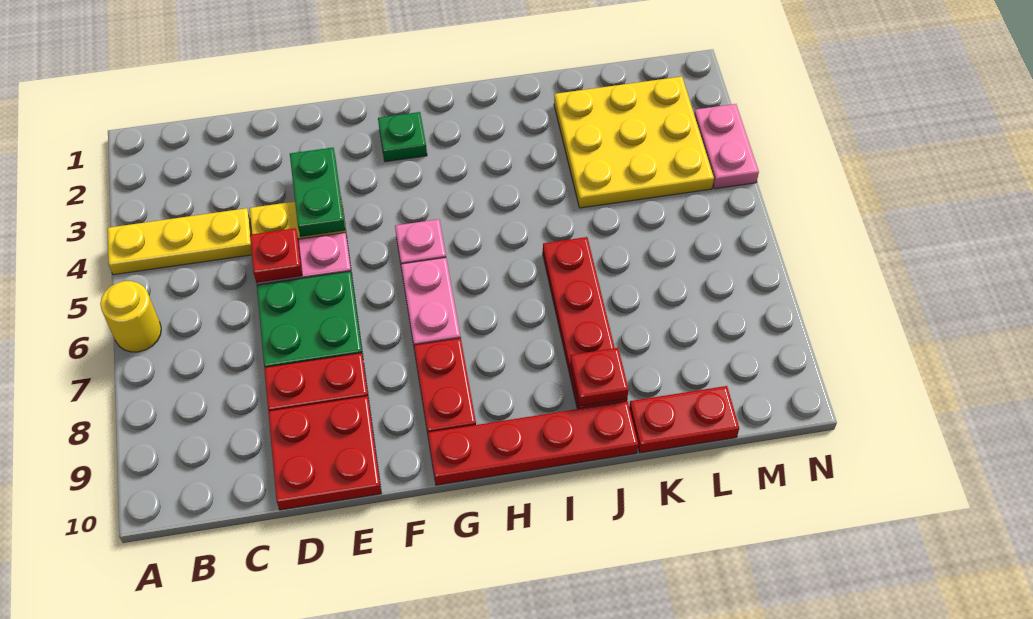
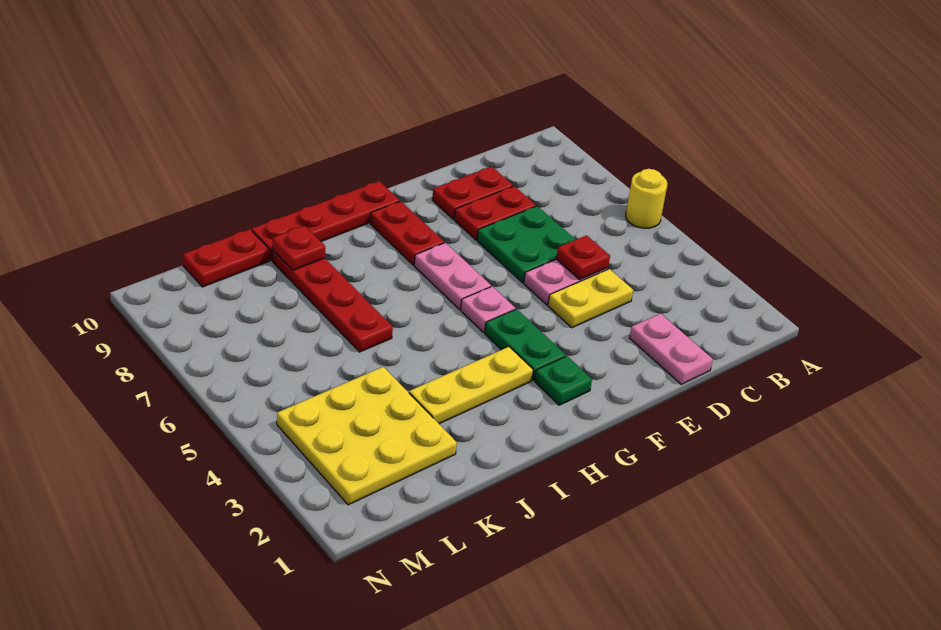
yellow 1x3 plate [107,208,252,275] -> yellow 1x3 plate moved to [409,347,533,424]
red 2x2 plate [268,396,381,510] -> red 1x2 plate [432,167,513,219]
green 1x2 plate [290,148,345,237] -> green 1x2 plate moved to [485,309,566,380]
pink 1x2 plate [694,104,759,189] -> pink 1x2 plate moved to [629,313,713,384]

